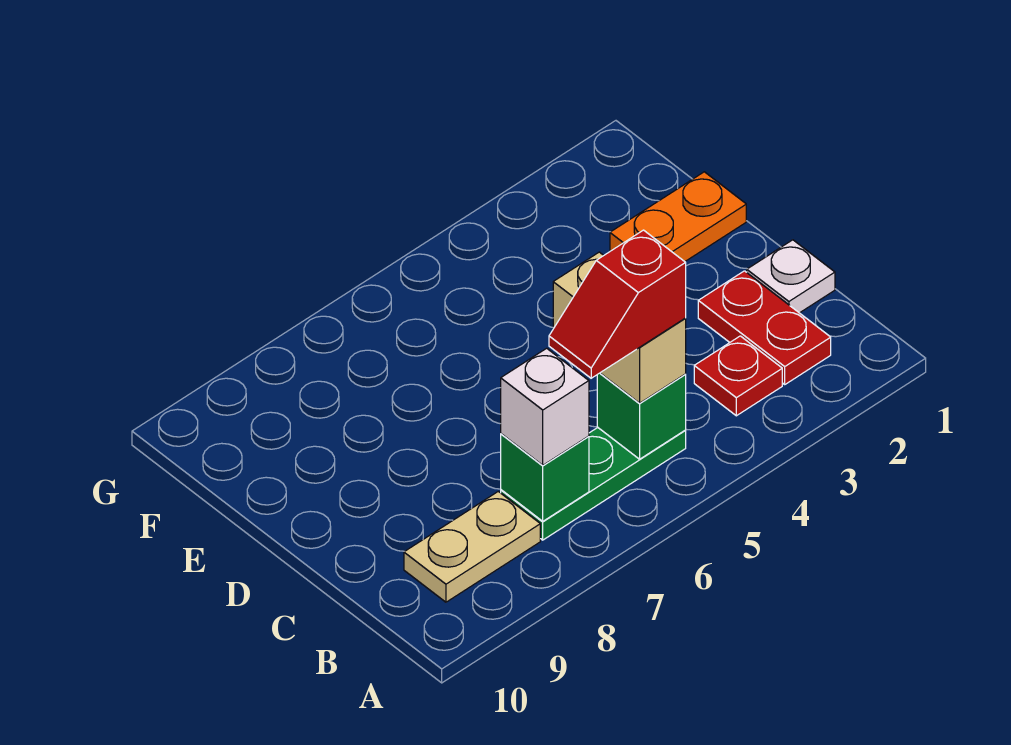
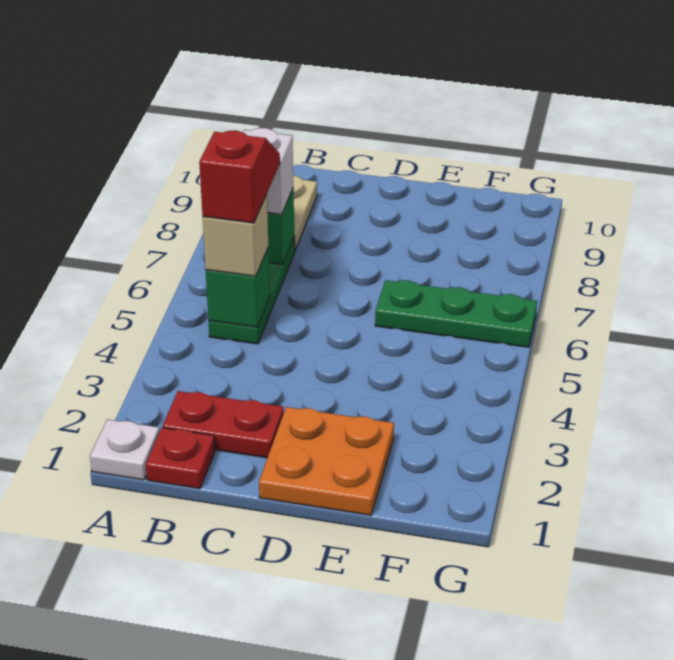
red 1x1 plate [694,336,782,416] -> red 1x1 plate moved to [146,428,215,489]
tan 1x2 brick [553,252,686,403] -> tan 1x1 brick [203,195,268,276]
white 1x1 plate [747,240,835,313] -> white 1x1 plate moved to [90,419,159,480]
orange 1x2 plate [610,172,746,262] -> orange 2x2 plate [259,407,394,515]
none -> green 1x3 plate [375,280,537,347]

